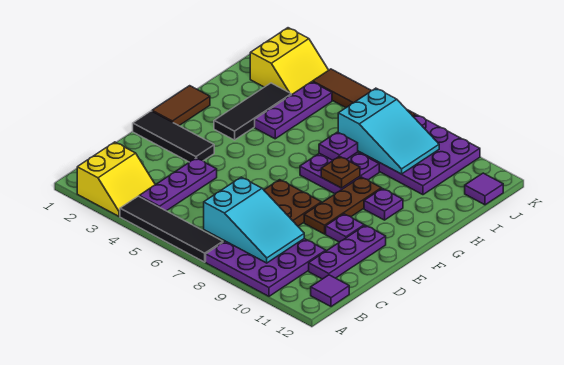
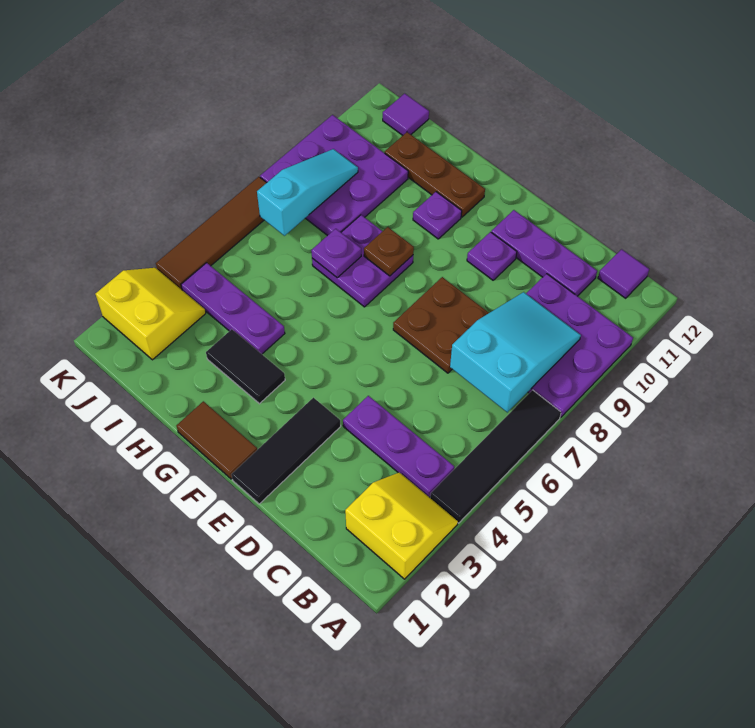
brown 1x3 plate [304,177,381,234] -> brown 1x3 plate moved to [385,132,485,217]
black 1x3 tile [214,83,291,140] -> black 1x2 tile [206,329,285,404]
cyan 2x3 slope [338,88,439,174] -> cyan 1x3 slope [257,149,358,236]

